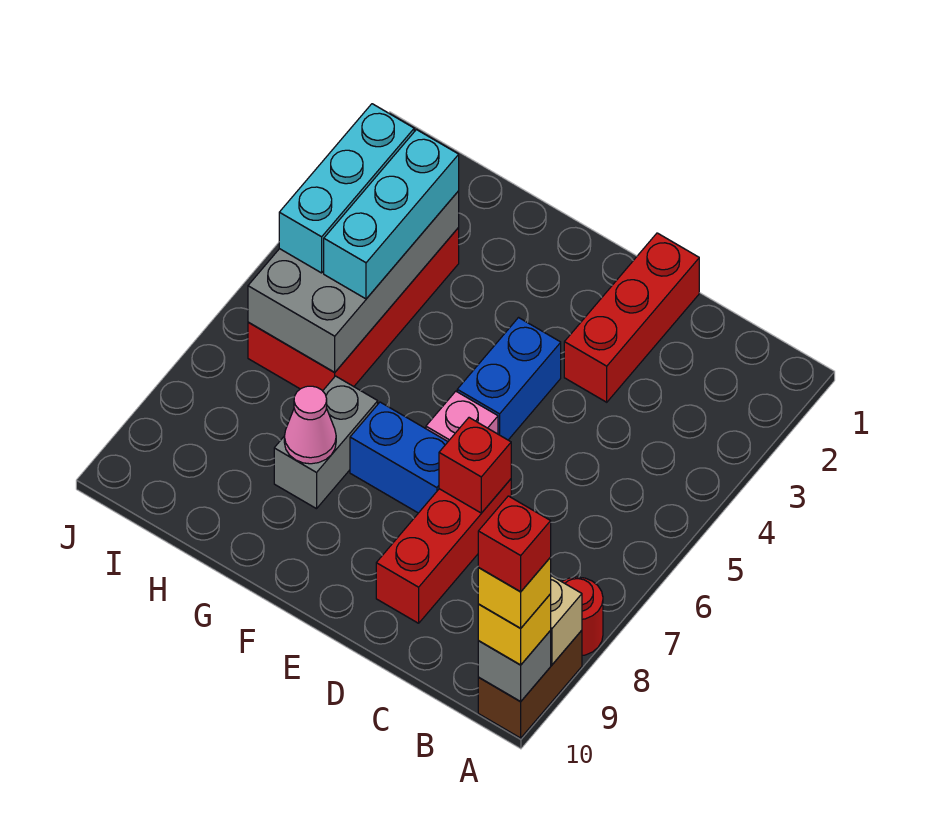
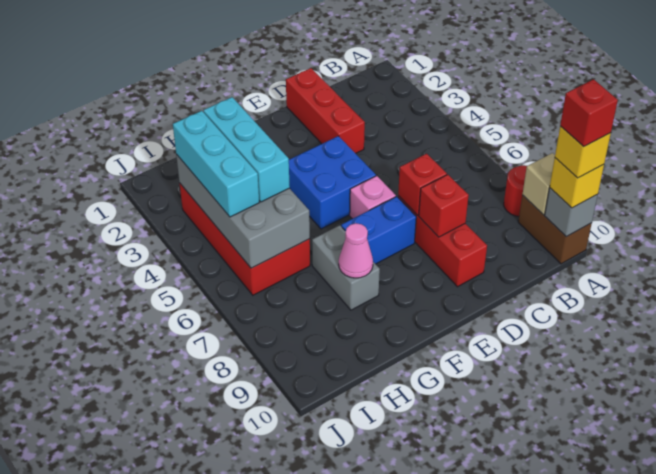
none -> red 1x1 brick [419,175,469,237]
blue 1x2 brick [457,318,561,440] -> blue 2x2 brick [289,136,376,229]

